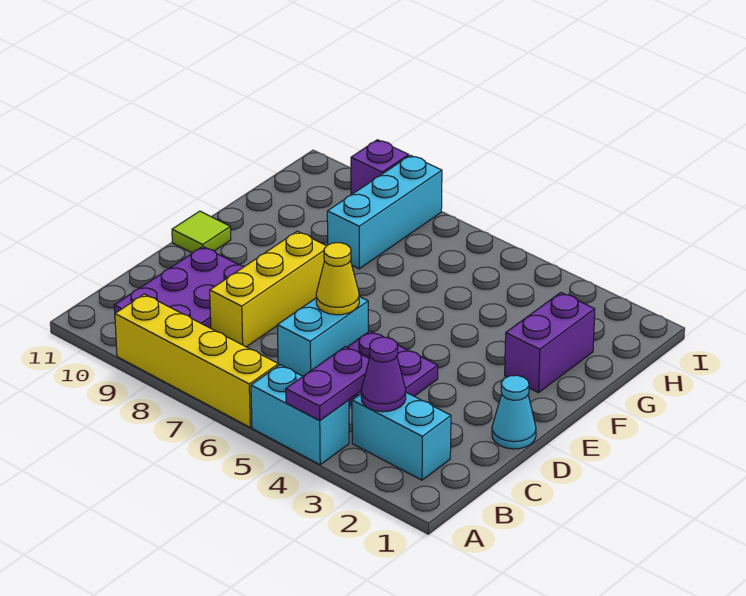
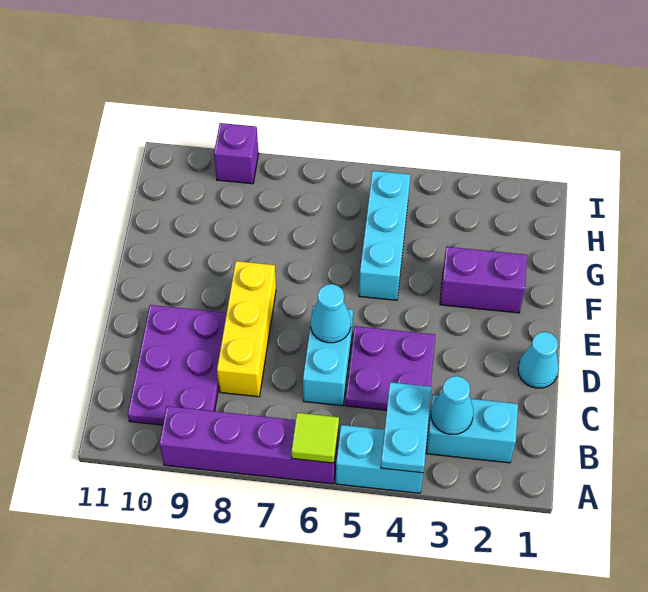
purple 1x2 plate [286,347,369,421] -> cyan 1x2 plate [381,382,432,473]
yellow 1x4 brick [115,294,279,427] -> purple 1x4 brick [159,406,339,484]
purple 1x1 cone [361,337,406,412] -> cyan 1x1 cone [431,376,474,435]
yellow 1x1 cone [316,243,359,315] -> cyan 1x1 cone [311,284,351,343]
lime 1x1 tile [172,211,231,253] -> lime 1x1 tile moved to [291,413,339,463]
purple 1x2 brick [505,293,595,393] -> purple 1x2 brick turned to [440,247,527,313]
cyan 1x3 brick [327,155,442,269] -> cyan 1x3 brick moved to [359,171,410,300]

